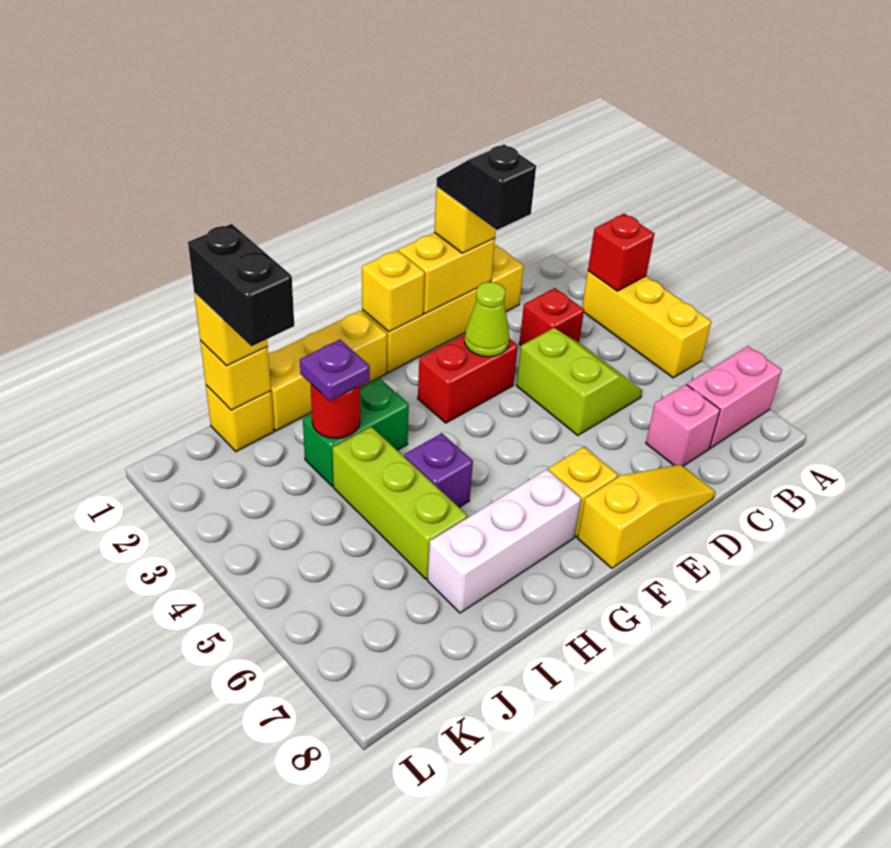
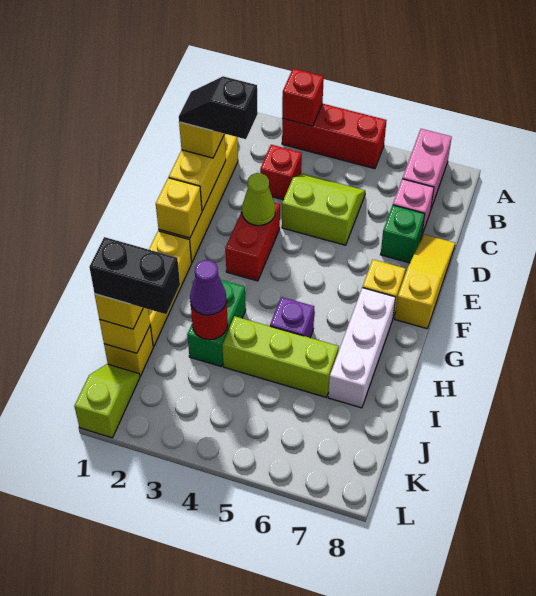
yellow 1x3 brick [582,271,711,378] -> red 1x3 brick [282,104,387,169]
none -> green 1x1 brick [381,205,425,263]
purple 1x1 plate [300,340,370,401] -> purple 1x1 cone [190,260,227,315]
none -> lime 1x2 slope [74,364,140,438]

